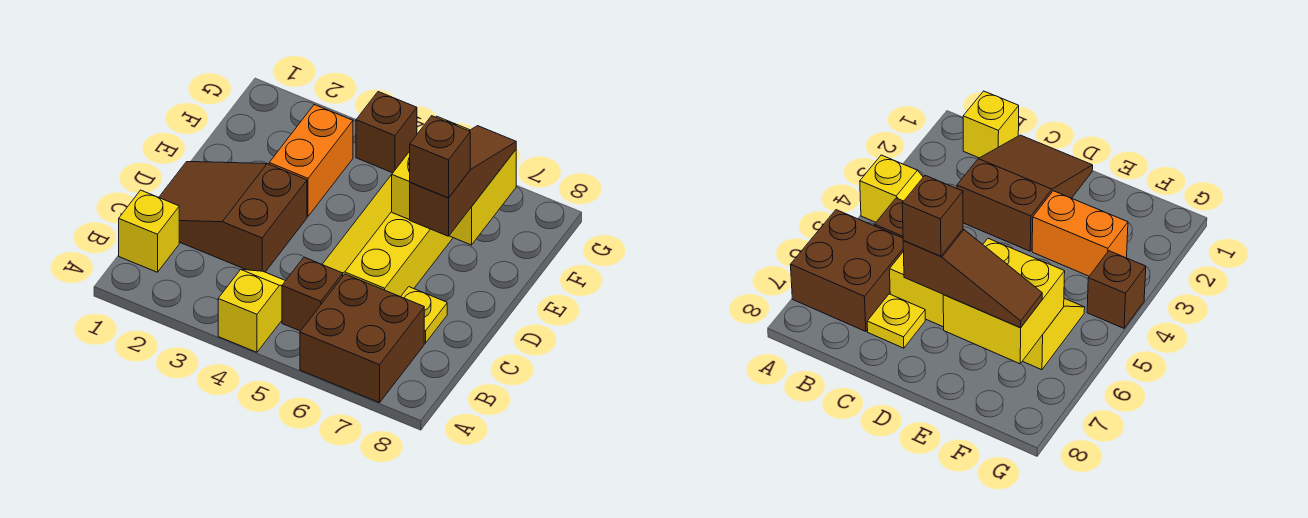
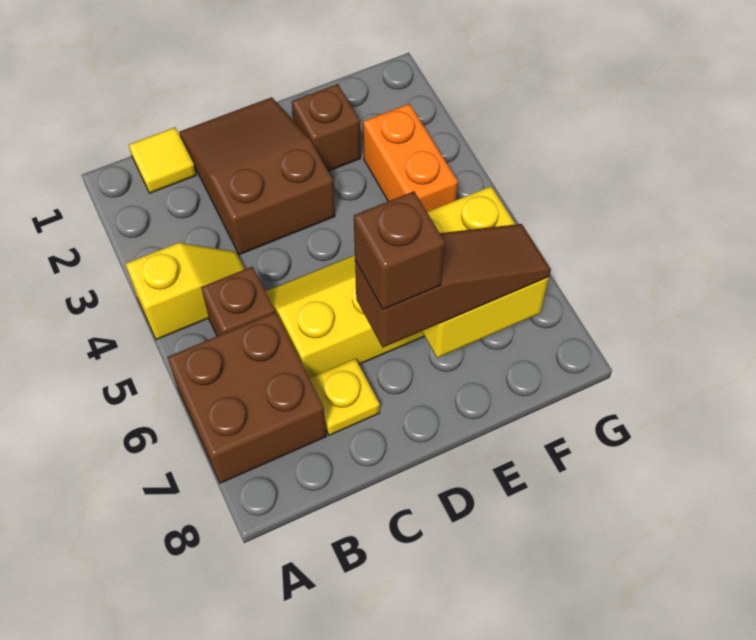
yellow 1x1 brick [119,190,179,272] -> yellow 1x1 tile [129,127,196,193]
orange 1x2 brick [269,105,353,216] -> orange 1x2 brick turned to [363,104,458,212]
brown 1x1 brick [356,92,417,173] -> brown 1x1 brick moved to [292,84,361,171]

